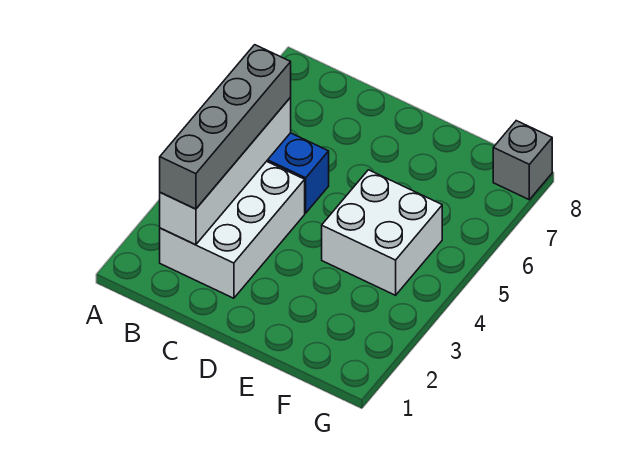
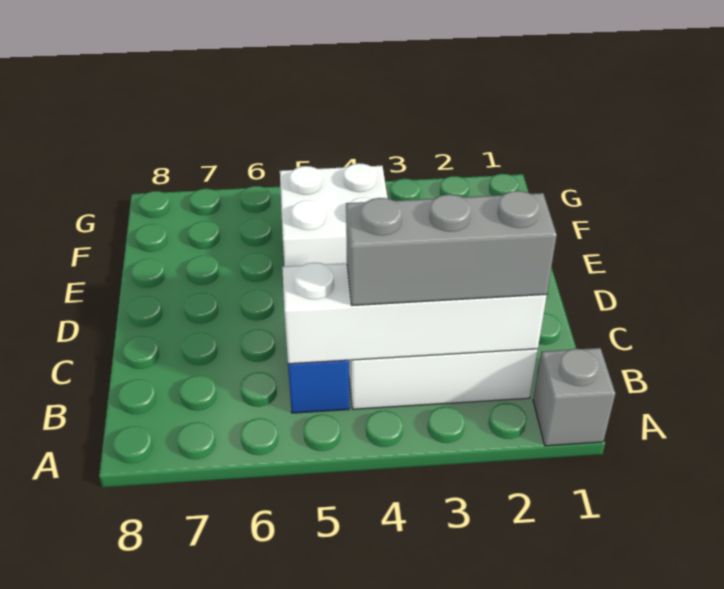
grey 1x4 brick [160,45,291,209] -> grey 1x3 brick [346,191,557,306]
grey 1x1 brick [493,121,552,200] -> grey 1x1 brick moved to [533,348,615,446]

